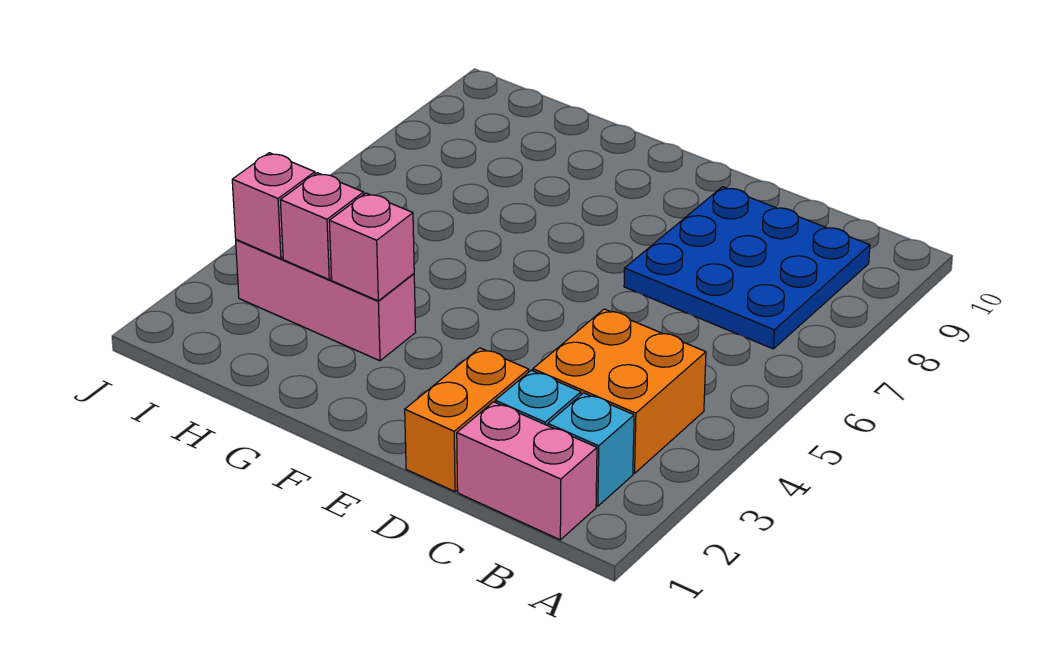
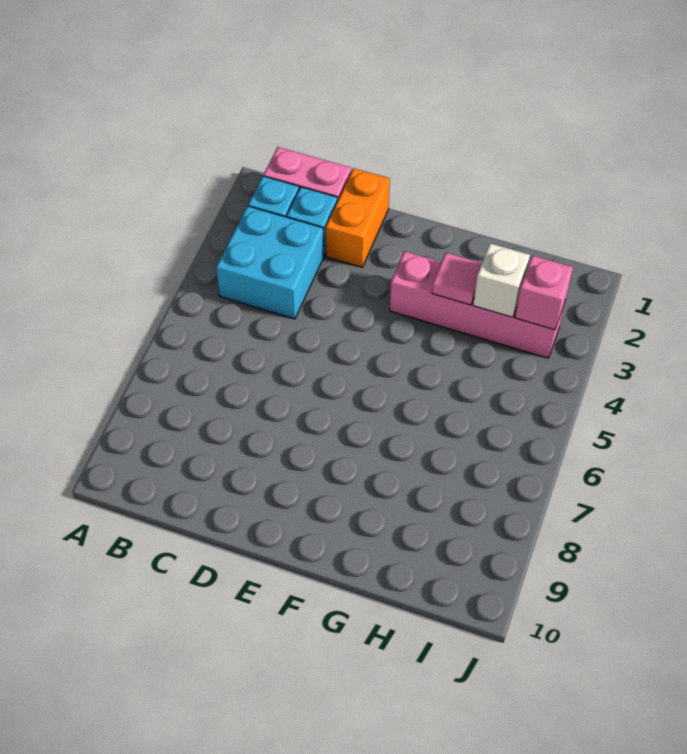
orange 2x2 brick [533,309,706,473] -> cyan 2x2 brick [216,206,324,319]
blue 3x3 plate [624,187,870,349] -> none
pink 1x3 brick [236,240,416,361] -> pink 1x4 brick [390,251,565,358]
pink 1x1 brick [329,193,414,301] -> pink 1x1 tile [432,253,482,305]
pink 1x1 brick [280,173,364,279] -> white 1x1 brick [473,243,530,317]

